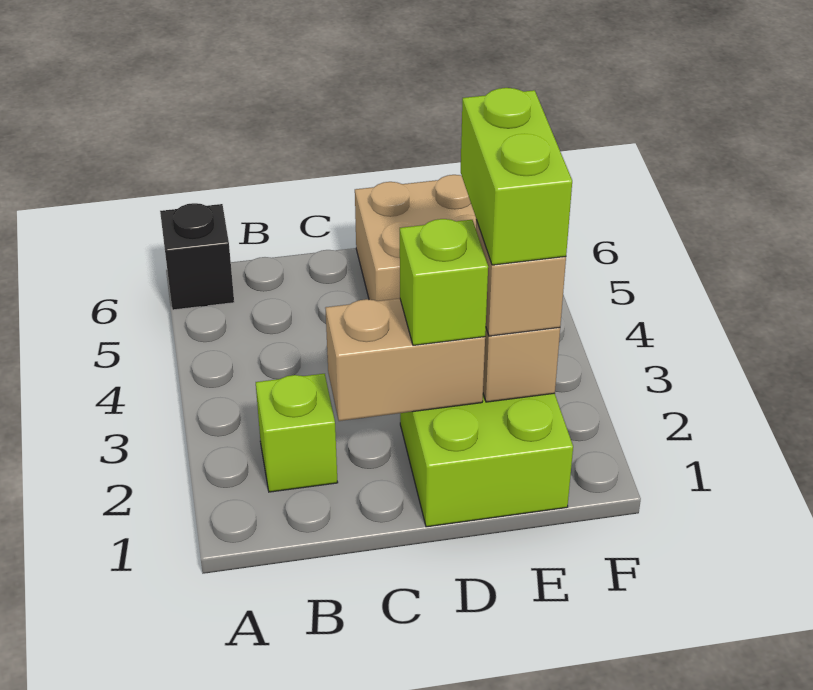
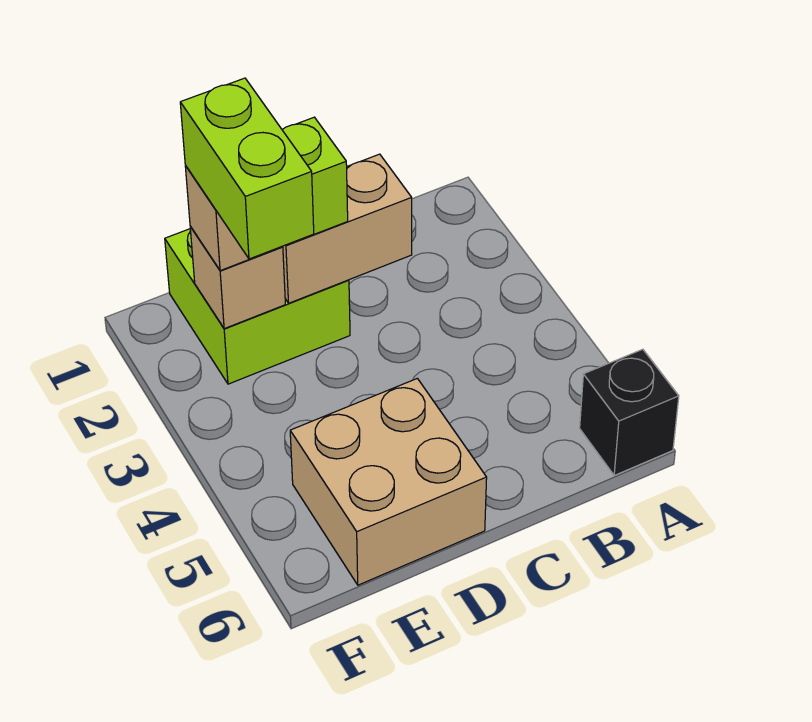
lime 1x1 brick [256,374,338,492] -> none

